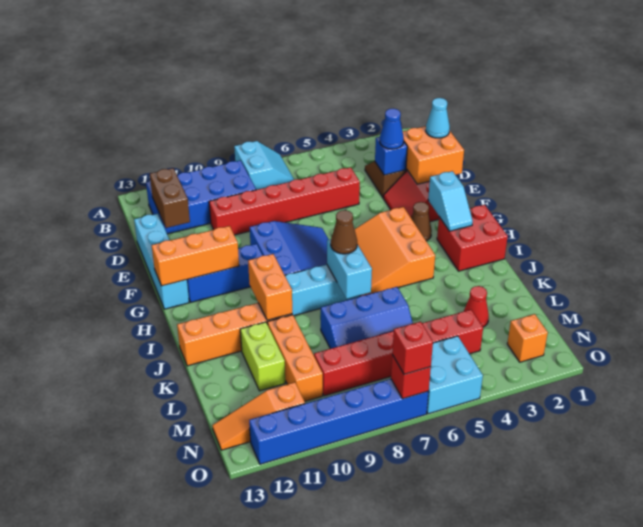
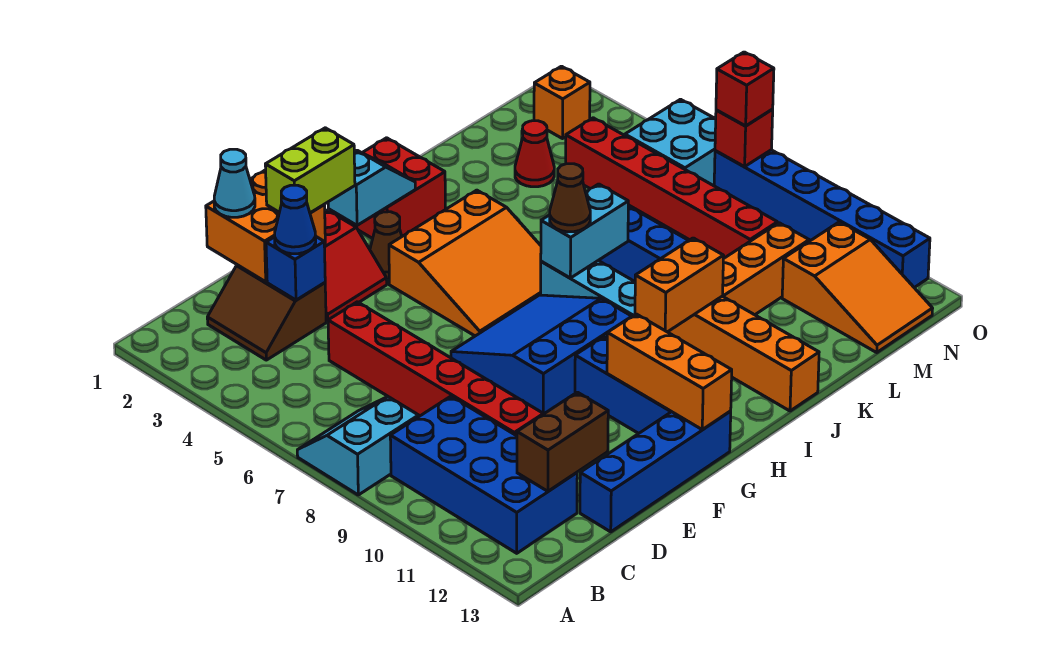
cyan 1x4 brick [134,214,189,309] -> blue 1x4 brick [580,411,731,532]
lime 1x2 brick [240,322,285,391] -> lime 1x2 brick moved to [265,128,355,213]
orange 1x3 slope [212,382,305,450] -> orange 2x3 slope [782,222,933,352]

